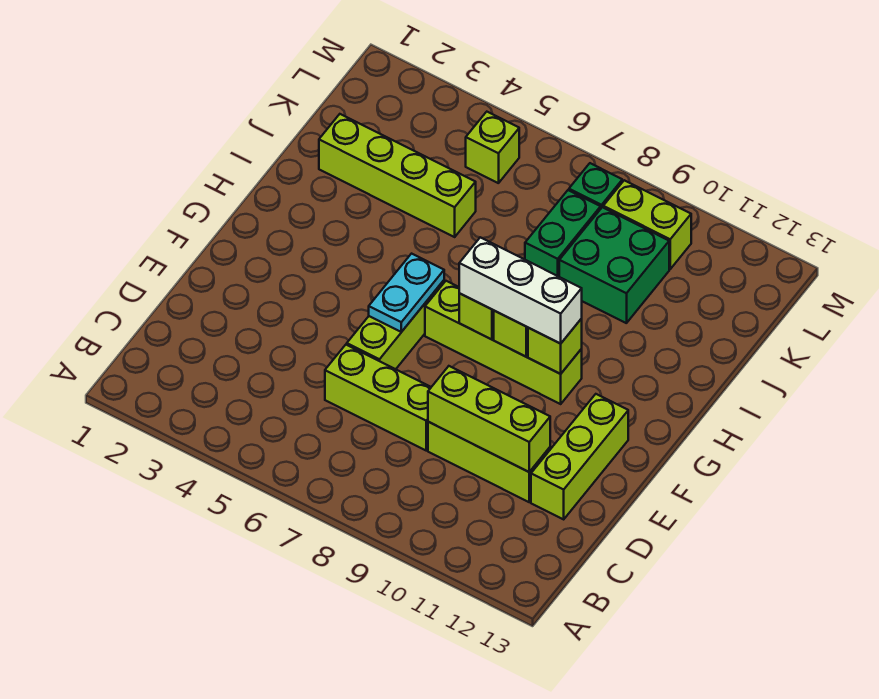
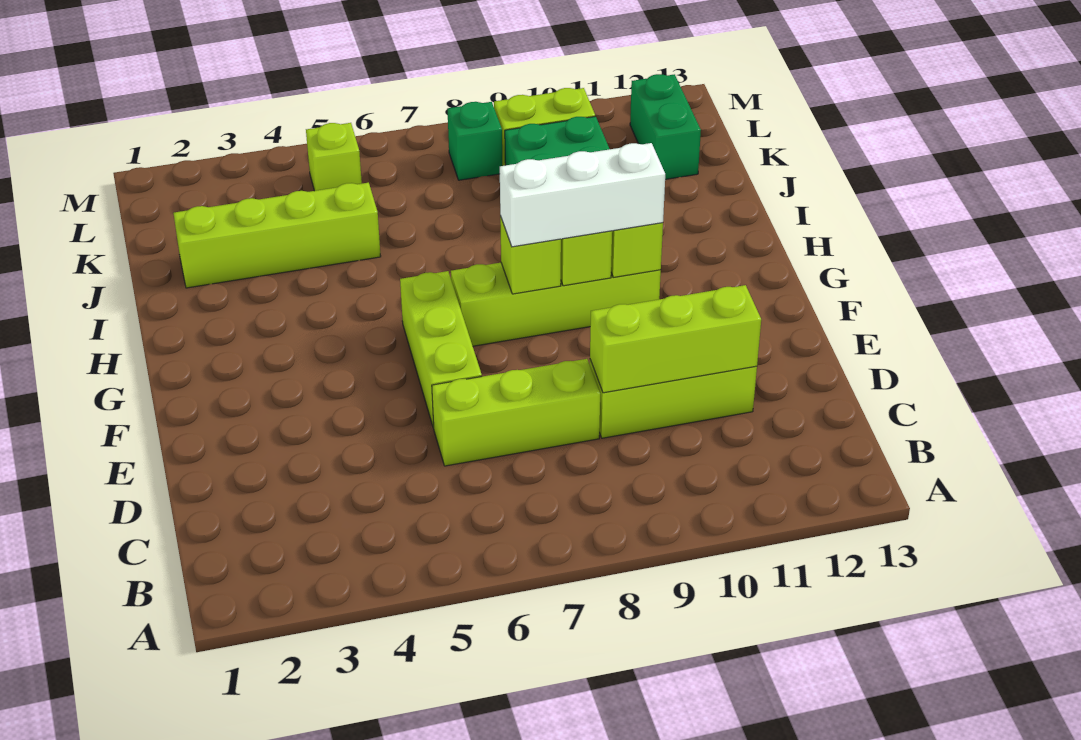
lime 1x3 brick [531,394,628,519] -> none
cyan 1x2 plate [369,254,444,332] -> none
green 1x2 brick [525,190,601,277] -> green 1x2 brick moved to [630,74,701,179]

